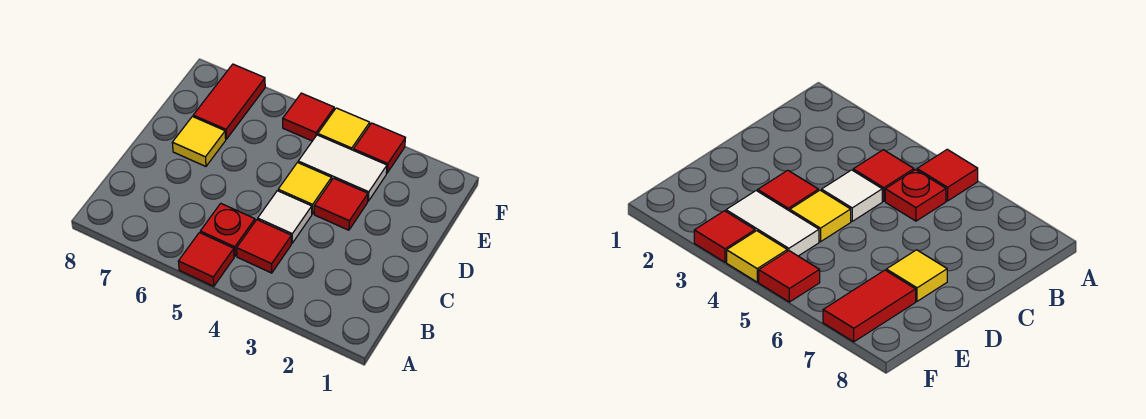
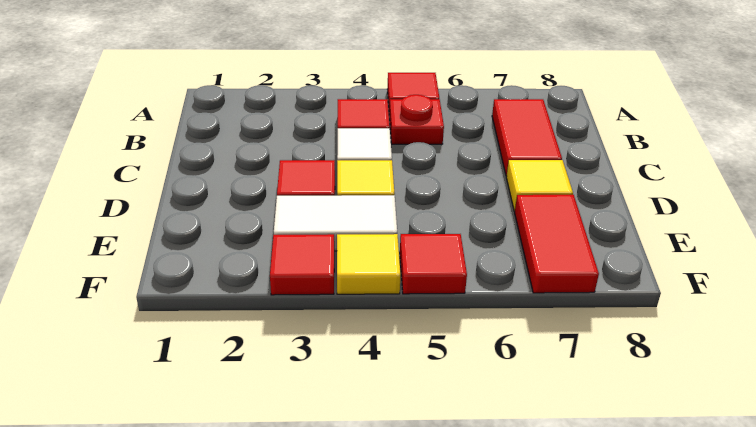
none -> red 1x2 tile [492,99,562,176]

